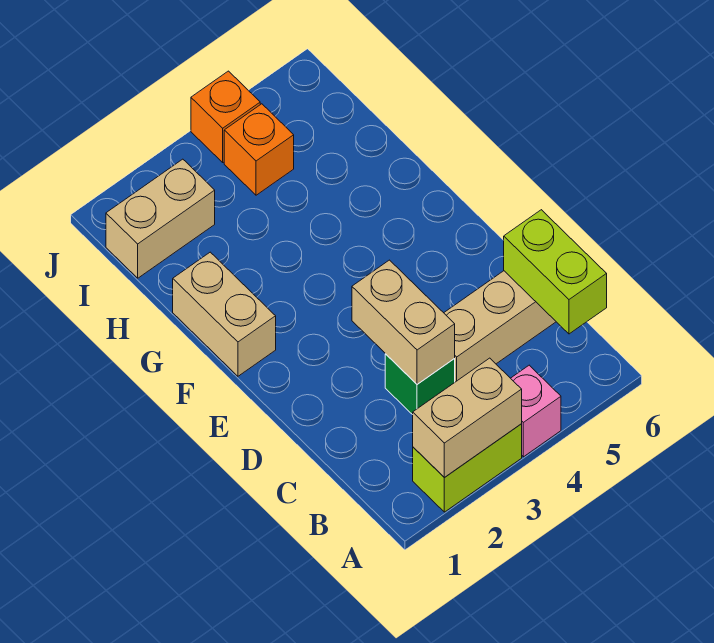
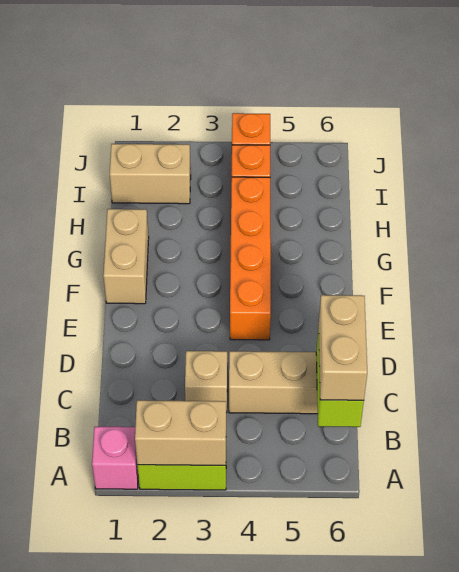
pink 1x1 brick [511,365,561,457] -> pink 1x1 brick moved to [92,427,138,489]
green 1x1 brick [385,354,455,415] -> tan 1x1 brick [185,351,227,413]
tan 1x2 brick [352,260,455,384] -> tan 1x2 brick moved to [319,295,367,400]
none -> orange 1x4 brick [230,177,271,340]

